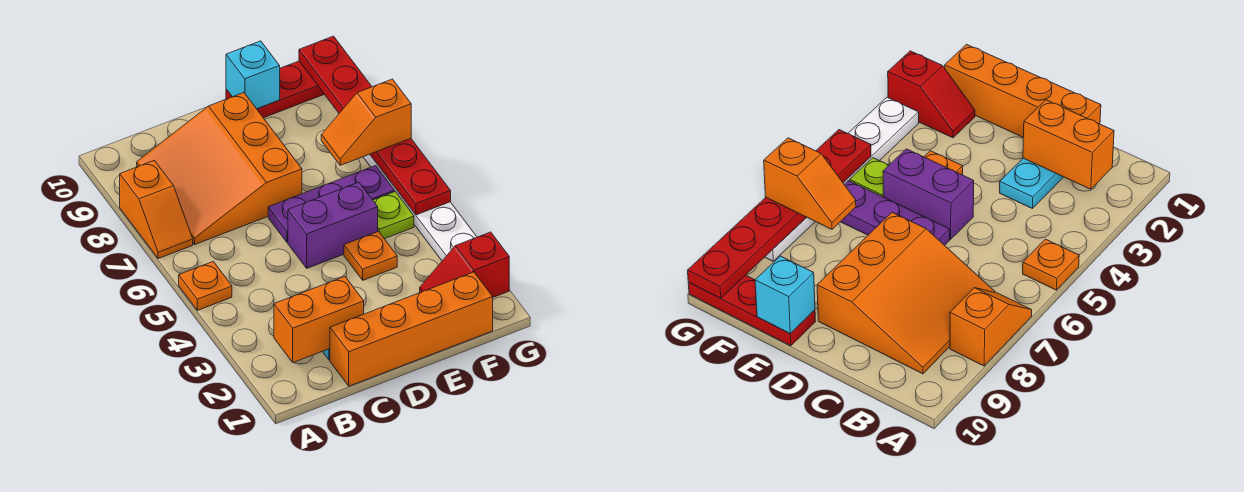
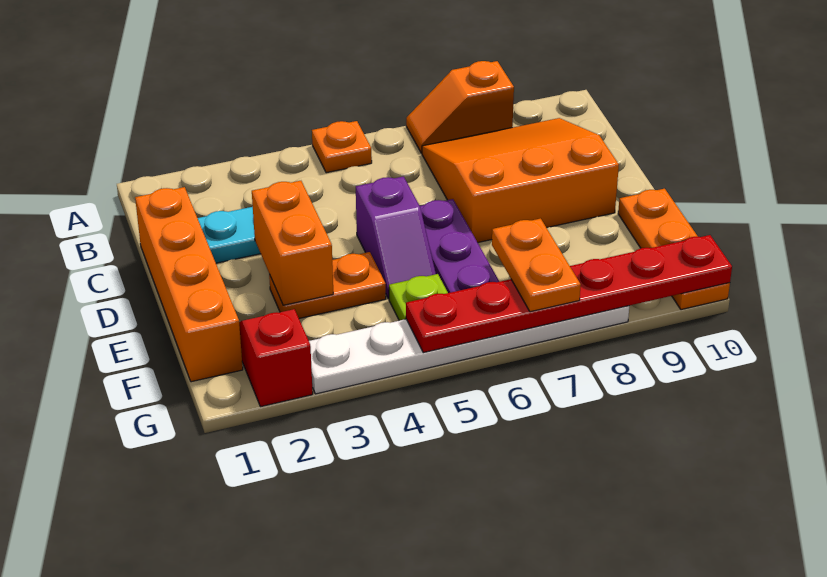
orange 1x2 brick [274,277,364,363] -> orange 1x2 brick moved to [252,181,333,305]
purple 1x2 brick [288,182,378,268] -> purple 1x2 slope [356,176,436,299]
orange 1x1 plate [344,232,397,280] -> orange 1x2 plate [269,252,386,318]
red 1x3 plate [226,61,324,118] -> orange 1x3 plate [618,189,730,310]
cyan 1x1 brick [226,41,280,109] -> none
orange 1x2 slope [321,79,411,165] -> orange 1x2 plate [492,218,581,312]

